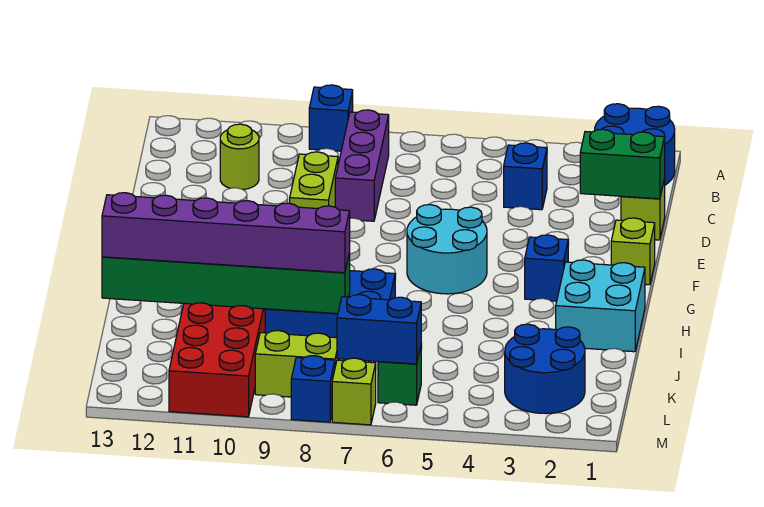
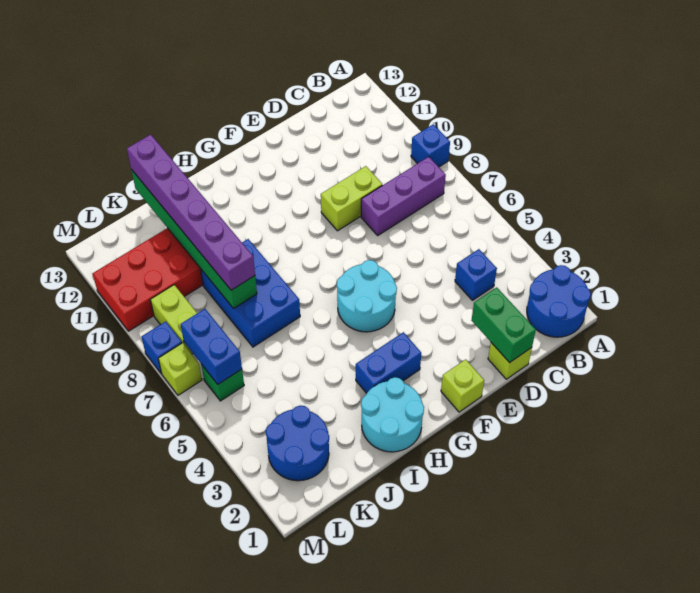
lime 1x1 round brick [220,124,259,190] -> none
blue 1x1 brick [525,235,568,301] -> blue 1x2 brick [356,332,421,393]
cyan 2x2 brick [556,260,645,352] -> cyan 2x2 round brick [361,377,424,452]

